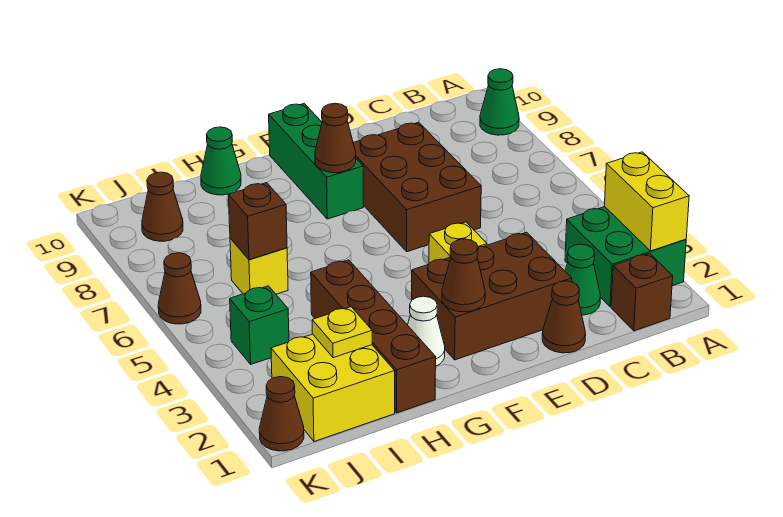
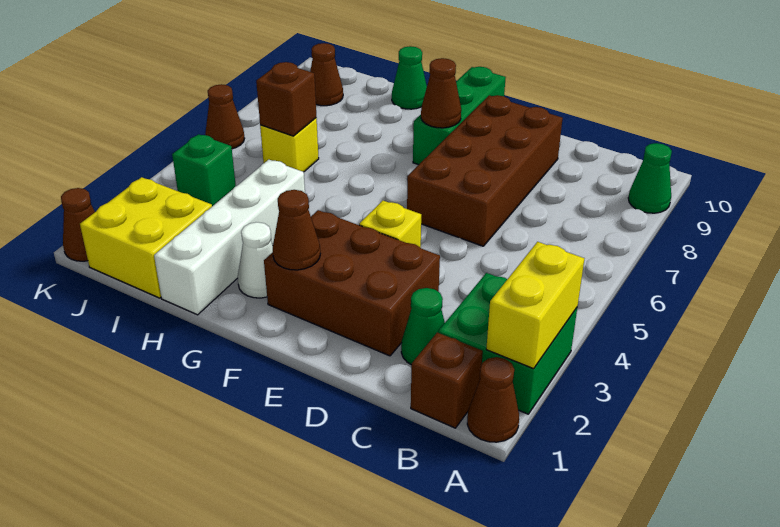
brown 1x1 cone [542,281,586,353] -> brown 1x1 cone moved to [467,357,519,442]
brown 2x3 brick [353,122,481,252] -> brown 2x4 brick [407,95,563,246]
brown 1x4 brick [311,260,436,413] -> white 1x4 brick [154,160,305,315]
yellow 1x1 plate [312,307,372,358] -> none

